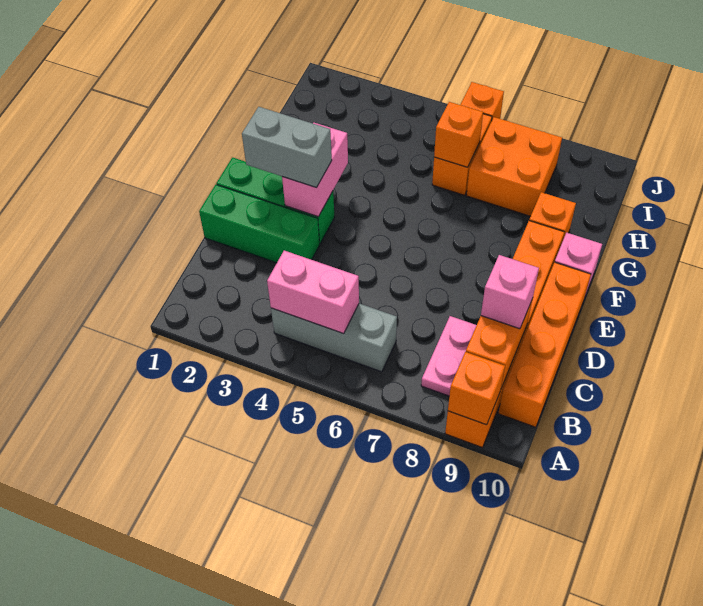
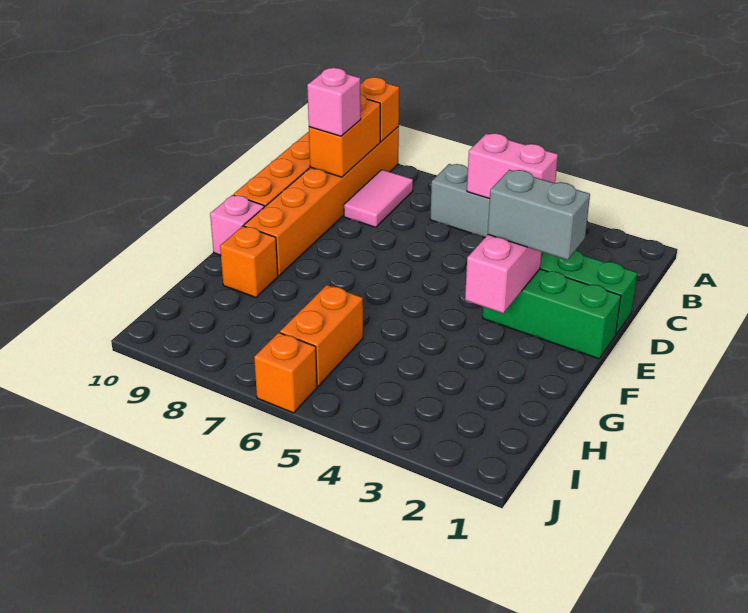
pink 1x2 plate [421,316,477,396] -> pink 1x2 tile [344,170,413,227]
orange 1x1 brick [434,102,483,167] -> none
orange 2x2 brick [466,117,562,216] -> none

